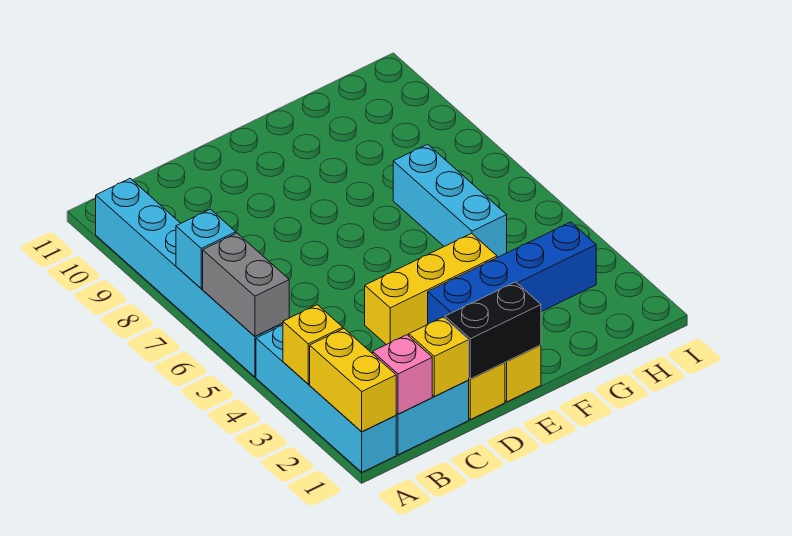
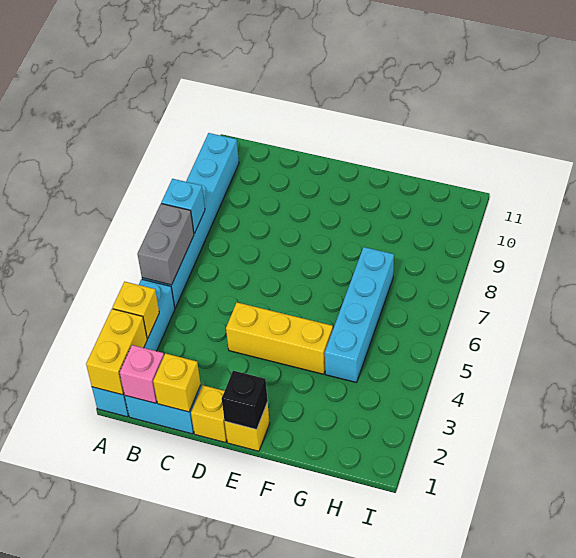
black 1x2 brick [445,282,541,379] -> black 1x1 brick [222,371,268,430]
blue 1x4 brick [428,222,596,324] -> none
cyan 1x3 brick [393,144,507,258] -> cyan 1x4 brick [325,247,394,383]

